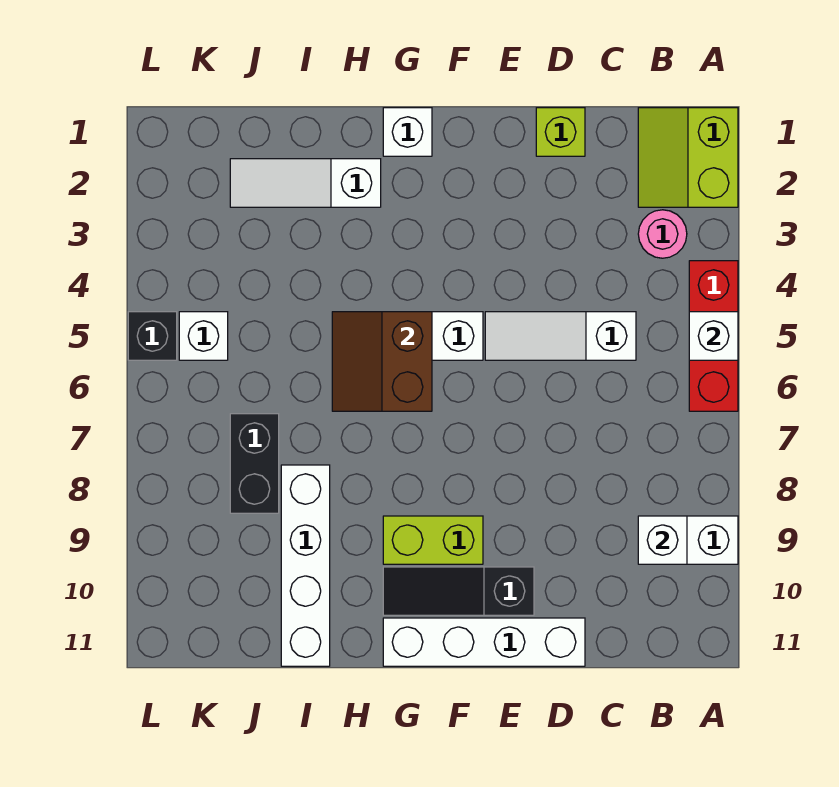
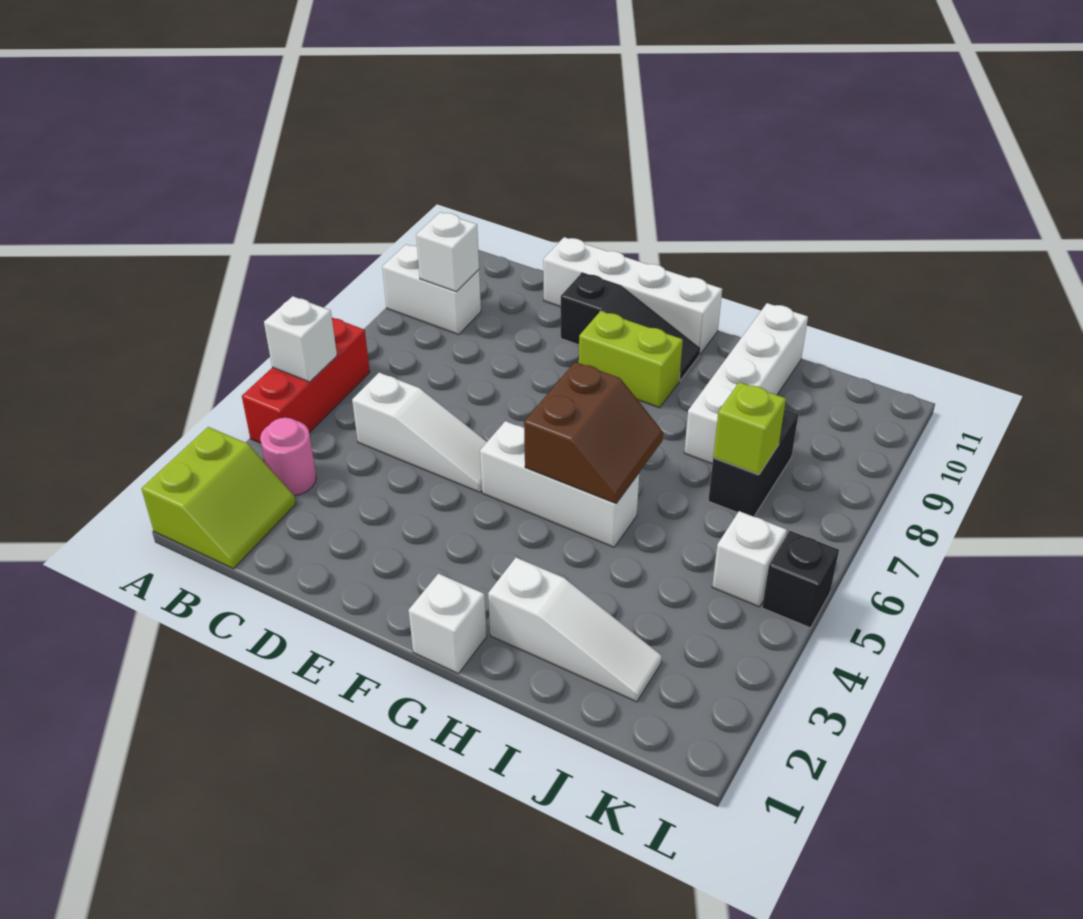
lime 1x1 brick [536,108,585,156] -> lime 1x1 brick moved to [713,382,786,474]

